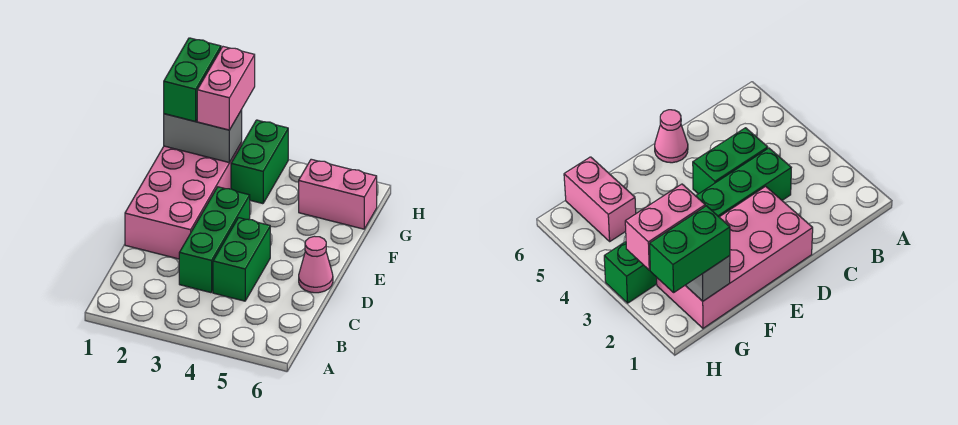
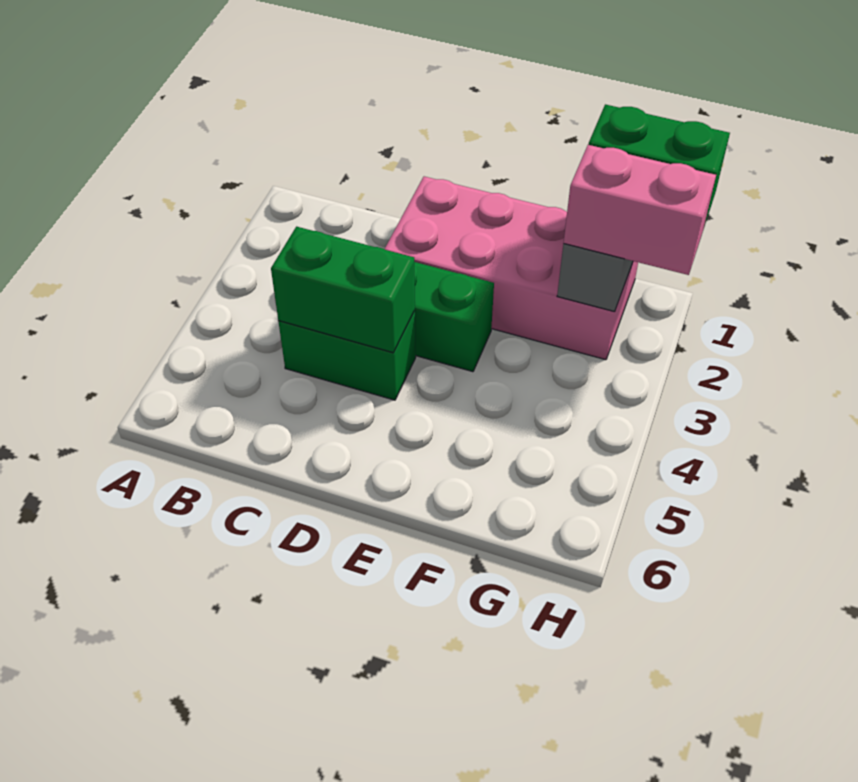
pink 1x1 cone [299,236,333,293] -> none
green 1x2 brick [231,120,288,204] -> green 1x2 brick moved to [271,227,415,353]
pink 1x2 brick [299,159,377,229] -> none

